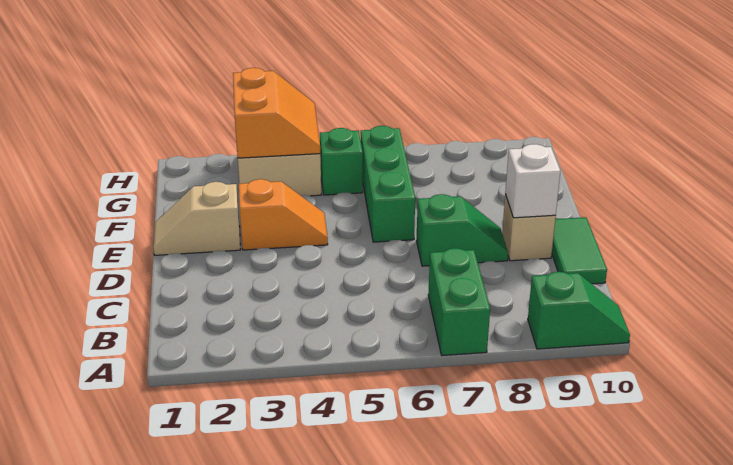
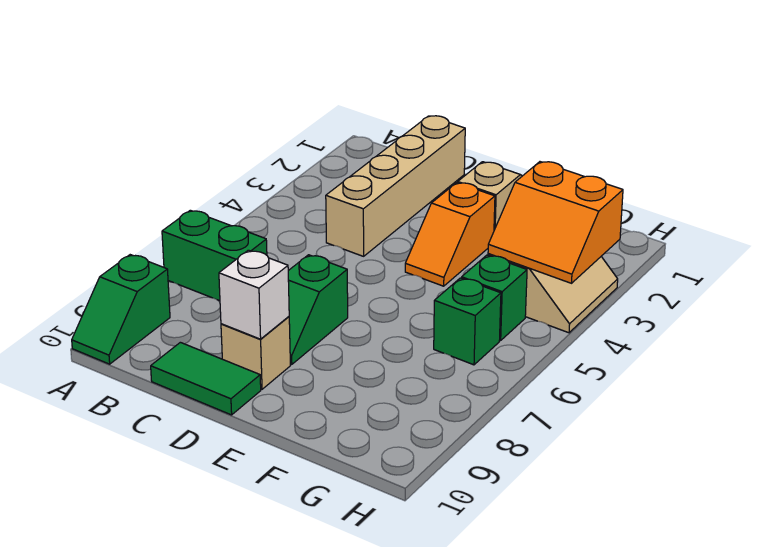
none -> tan 1x4 brick [326,116,465,256]
green 1x3 brick [361,126,415,242] -> green 1x1 brick [434,278,501,365]

